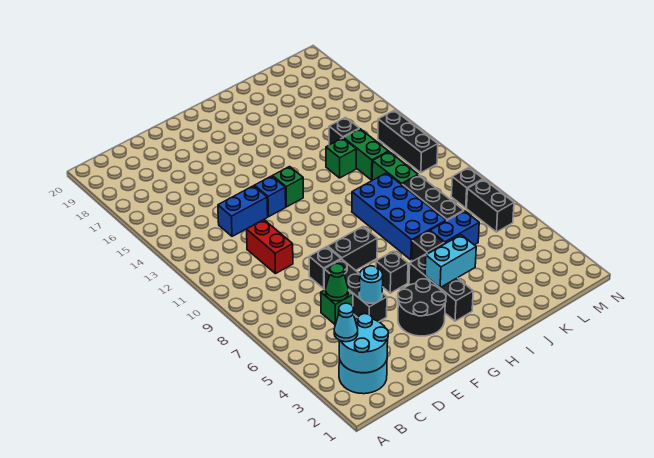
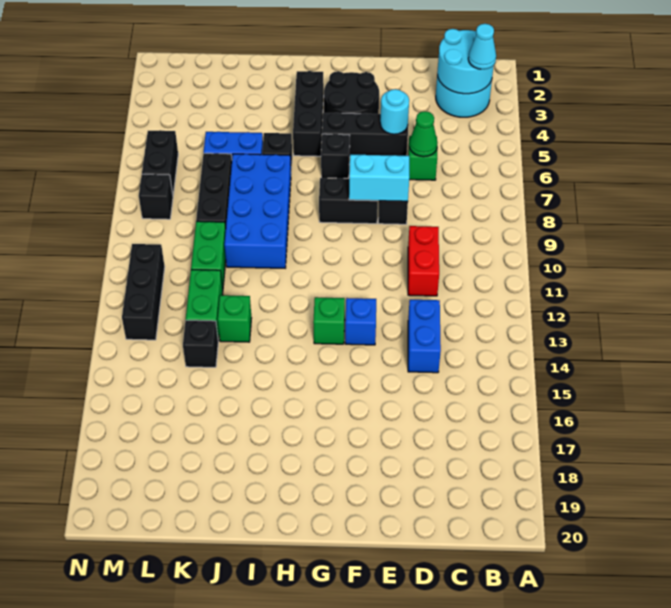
blue 1x2 brick [218,186,268,236] -> blue 1x2 brick turned to [408,300,441,373]
black 1x3 brick [324,259,387,322] -> black 1x3 brick turned to [322,113,408,157]
cyan 1x2 brick [425,235,476,287] -> cyan 1x2 brick moved to [349,155,409,201]

